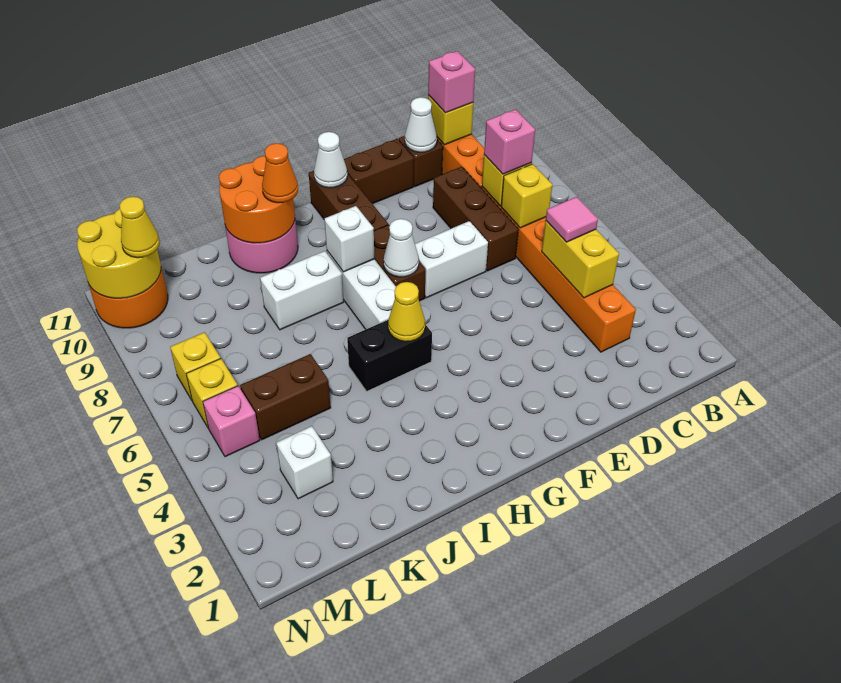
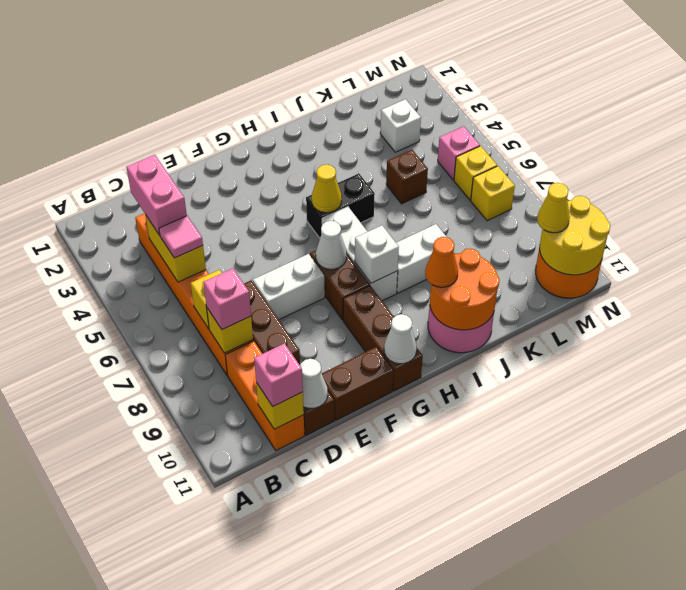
none -> pink 1x2 brick [126,155,187,235]
brown 1x2 brick [240,354,331,440] -> brown 1x1 brick [386,150,428,204]

